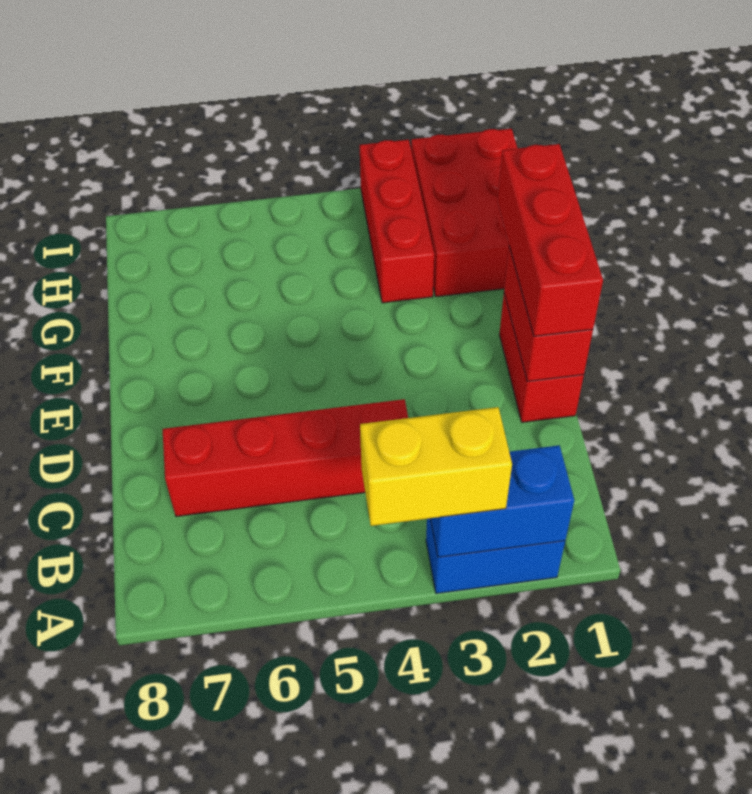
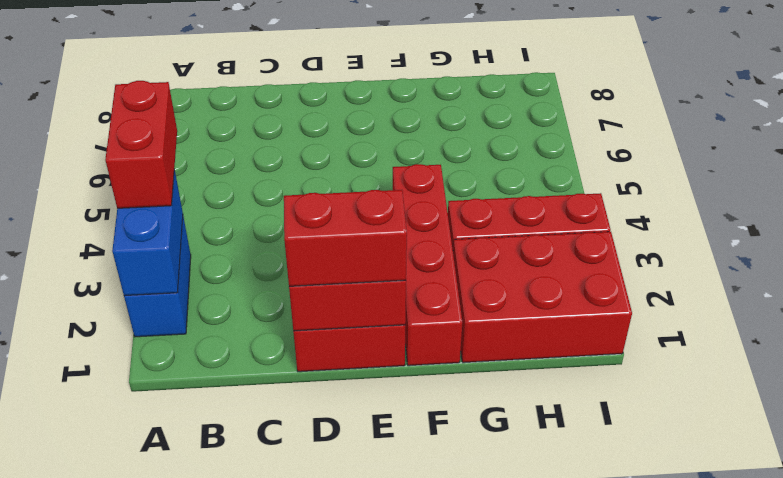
yellow 1x2 brick [360,407,512,526] -> red 1x2 brick [105,81,177,208]
red 1x4 brick [162,399,408,517] -> red 1x4 brick moved to [393,164,462,366]
red 1x3 brick [497,144,603,336] -> red 1x2 brick [284,190,407,286]

